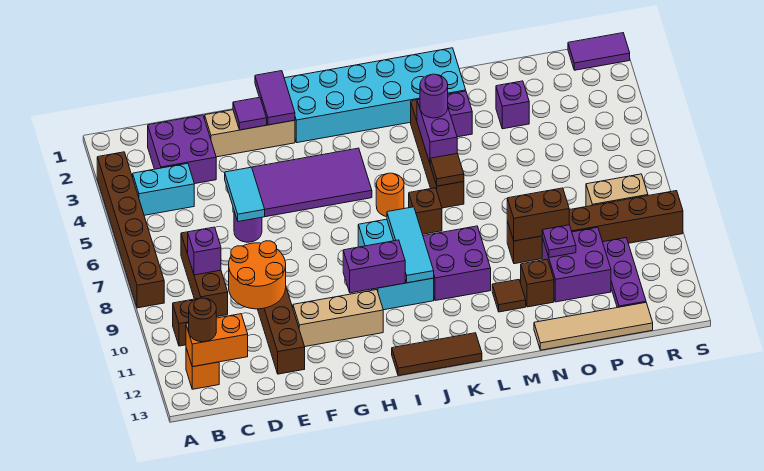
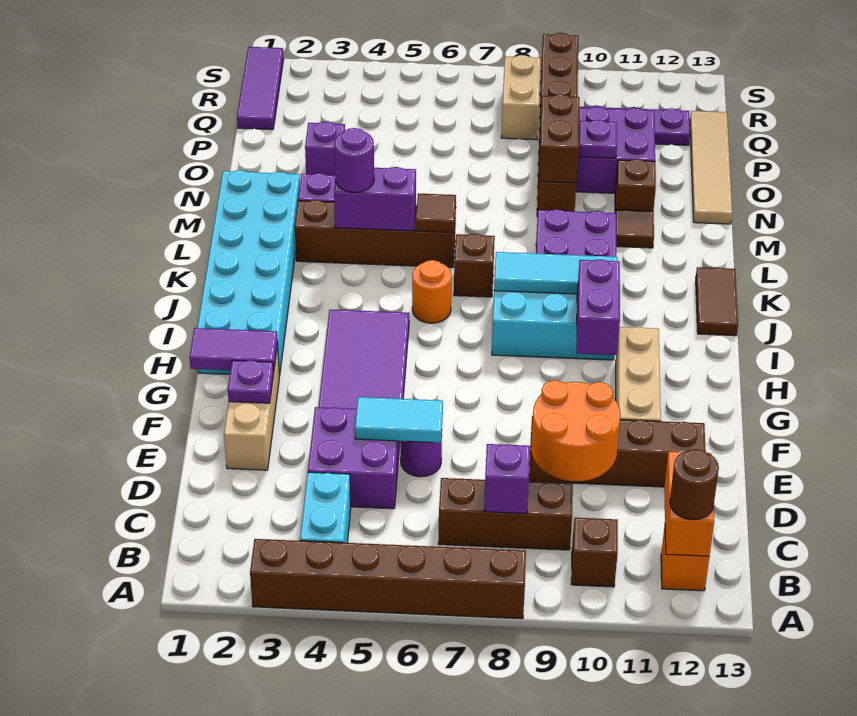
purple 2x2 brick [148,115,216,184] -> purple 2x2 brick moved to [308,407,400,509]
purple 1x1 tile [233,97,267,130] -> purple 1x1 plate [228,360,274,403]
brown 1x3 tile [392,333,482,376] -> brown 1x2 tile [696,267,738,336]
purple 1x2 tile [568,33,630,70] -> purple 1x3 tile [237,47,284,130]

